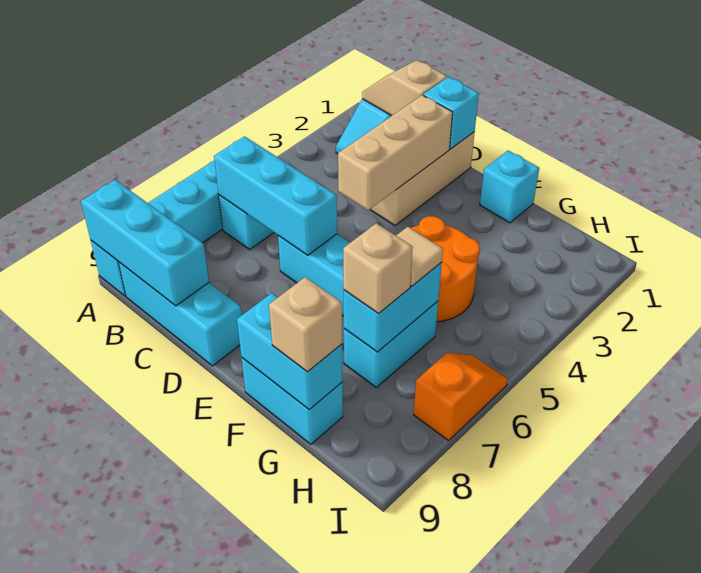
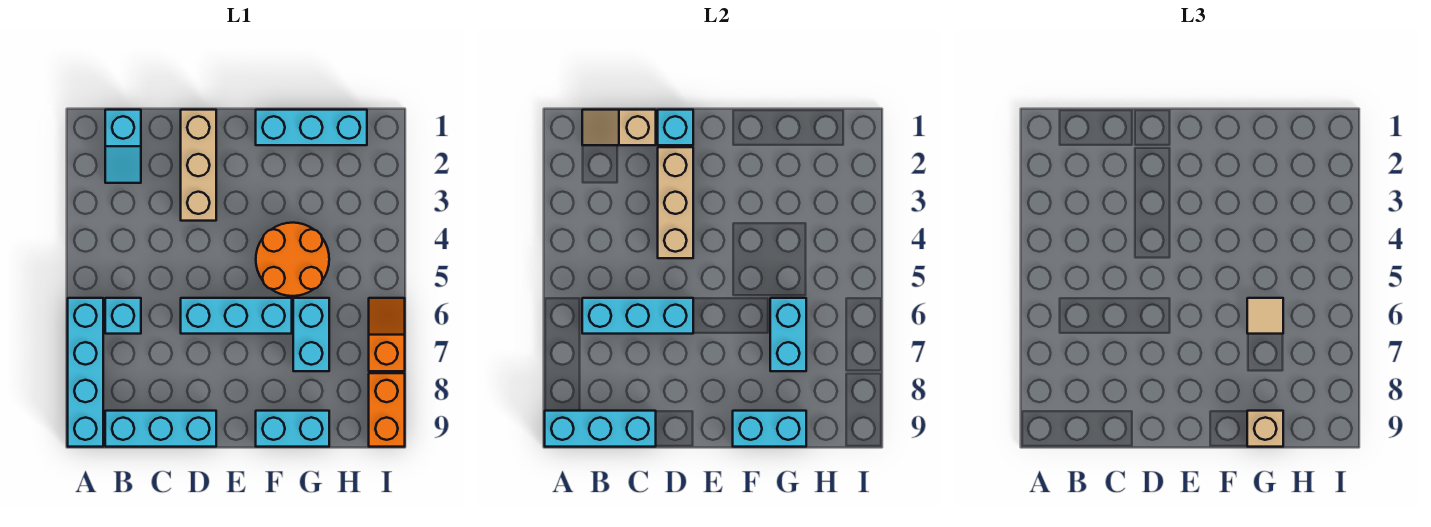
cyan 1x1 brick [480,151,539,223] -> cyan 1x3 brick [256,110,367,145]
tan 1x1 brick [343,223,413,313] -> none
none -> orange 1x2 brick [369,373,405,447]

